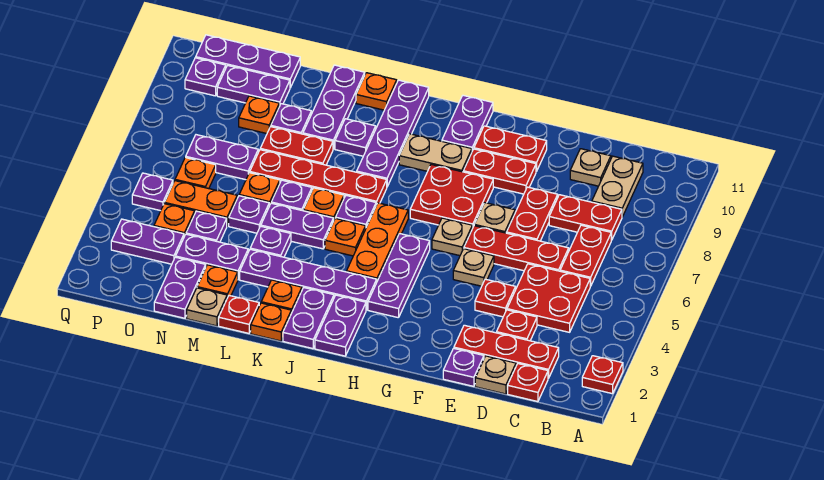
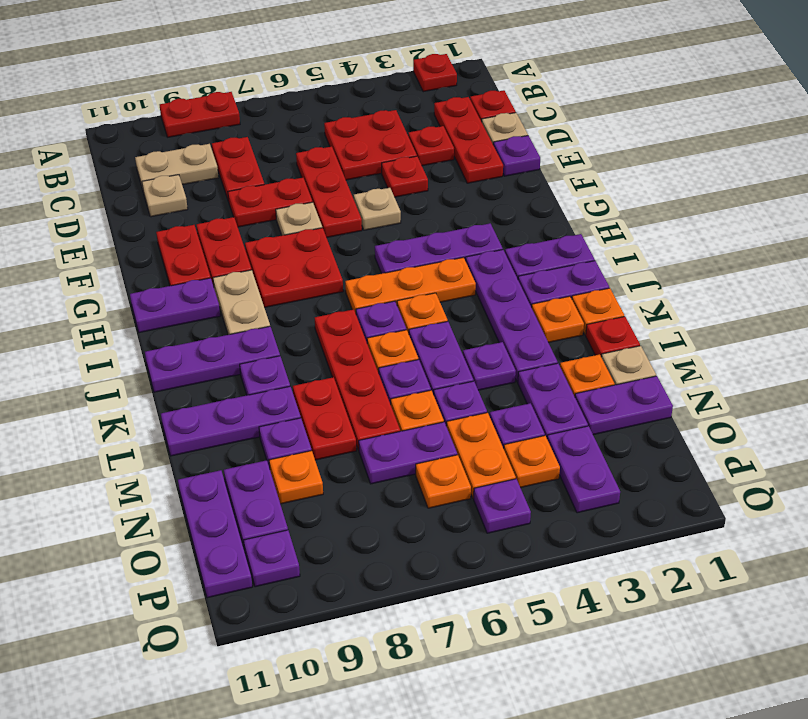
red 1x2 plate [560,225,611,286] -> red 1x2 plate moved to [160,92,240,137]
tan 1x1 plate [432,218,472,256] -> none
purple 1x4 plate [357,80,429,186] -> purple 1x3 plate [145,326,280,392]
orange 1x1 plate [356,73,397,110] -> none
purple 1x2 plate [186,135,258,180] -> purple 1x2 plate turned to [359,422,457,484]

